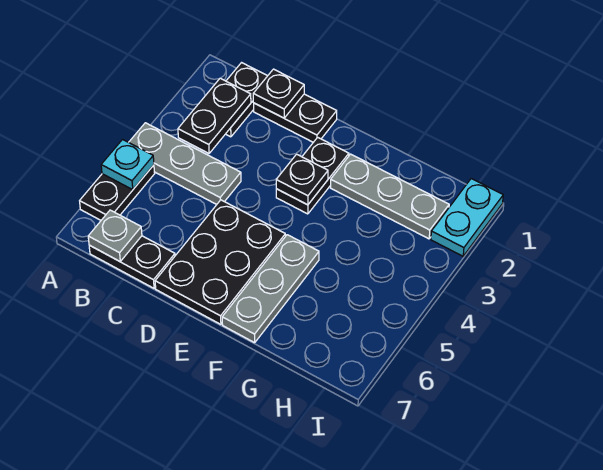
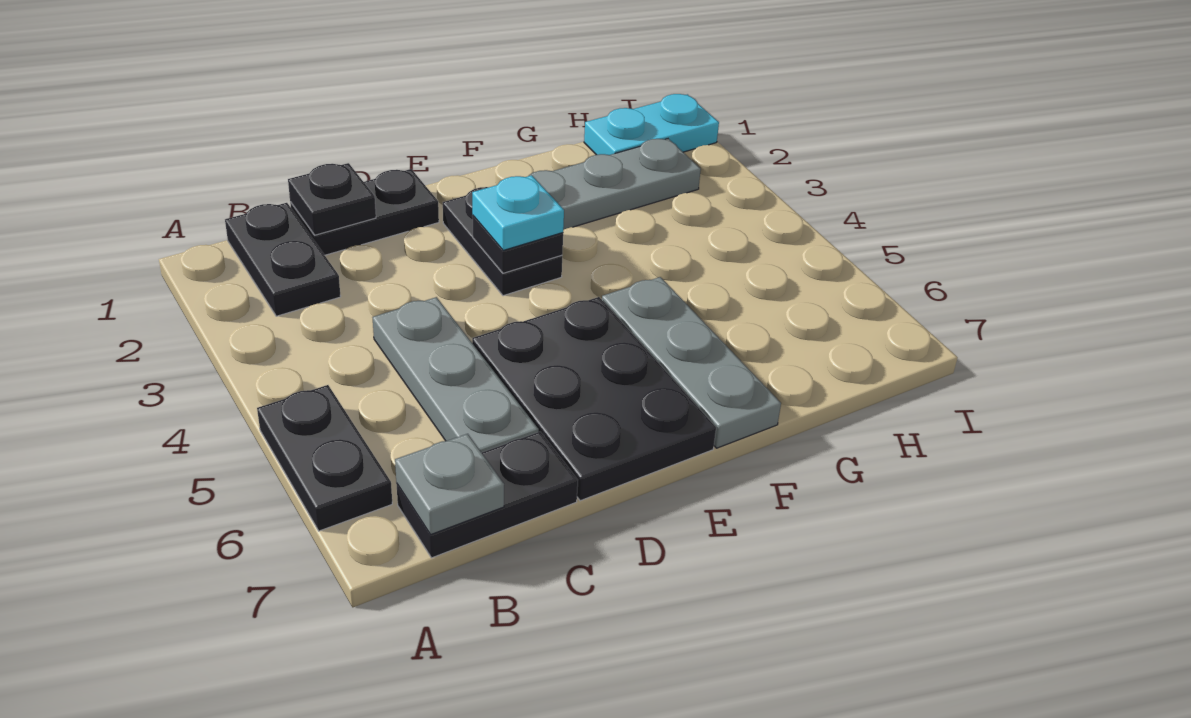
grey 1x3 plate [129,123,241,204] -> grey 1x3 plate turned to [372,297,539,452]
cyan 1x1 plate [101,139,154,190] -> cyan 1x1 plate moved to [472,175,564,250]
black 1x2 plate [178,78,251,153] -> none
cyan 1x2 plate [431,179,503,256] -> cyan 1x2 plate turned to [584,94,719,155]

